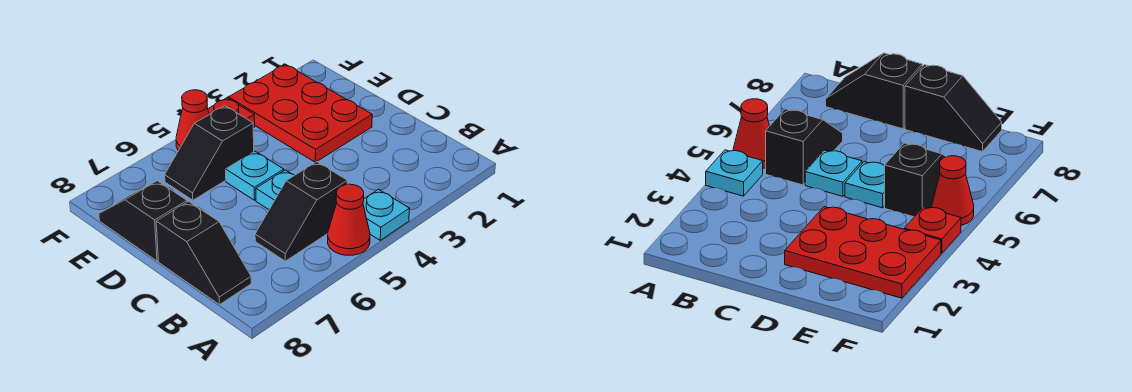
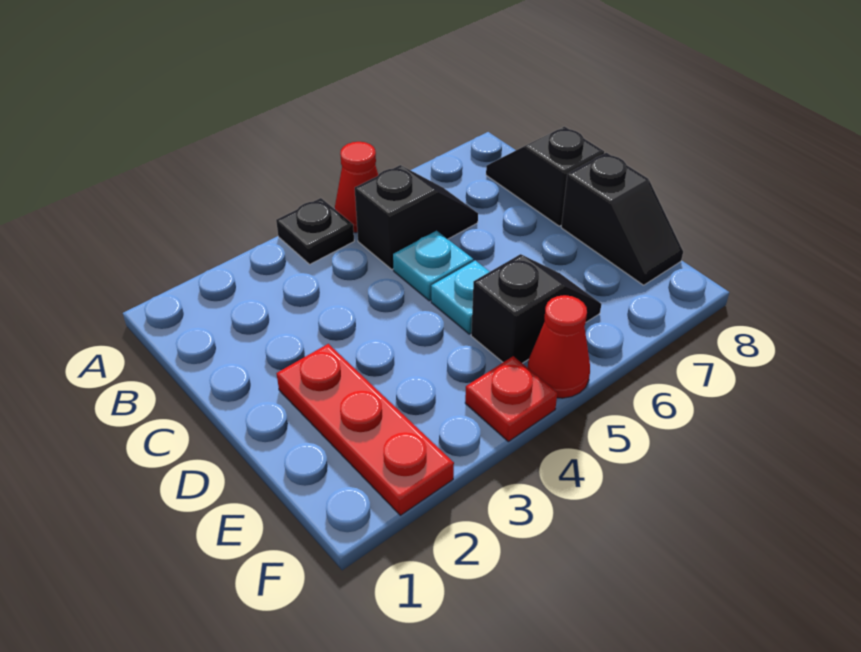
cyan 1x1 plate [363,189,410,240] -> black 1x1 plate [276,198,354,264]
red 2x3 plate [229,64,372,162] -> red 1x3 plate [276,344,454,515]

